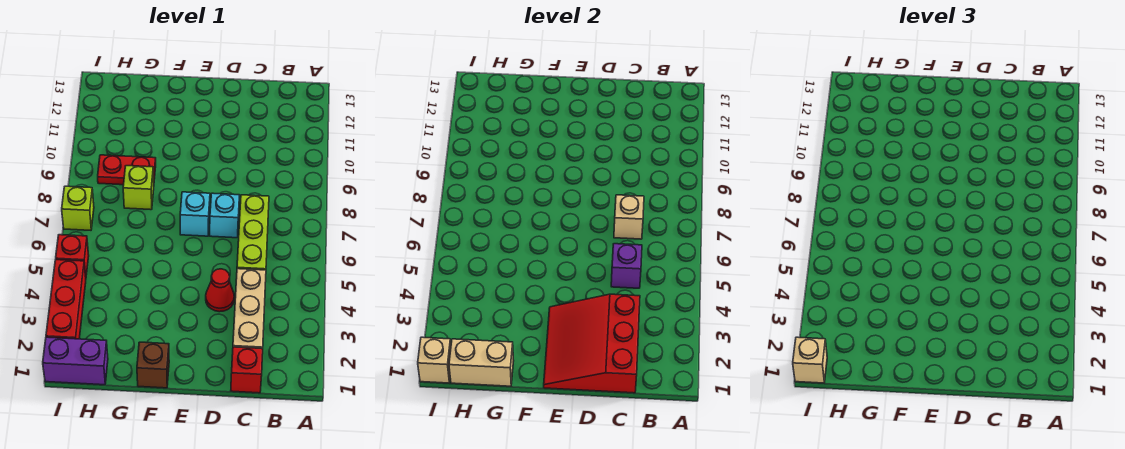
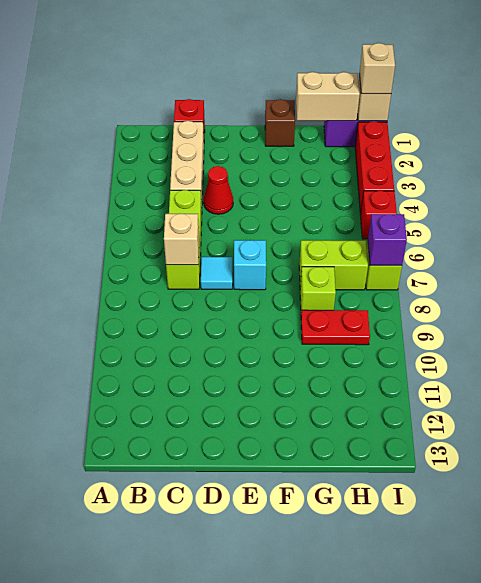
red 3x3 slope [544,294,640,393] -> none
purple 1x1 brick [611,244,642,288] -> purple 1x1 brick moved to [368,214,407,265]
cyan 1x1 brick [210,193,240,238] -> cyan 1x1 tile [201,257,233,289]
none -> lime 1x2 brick [299,240,368,290]

